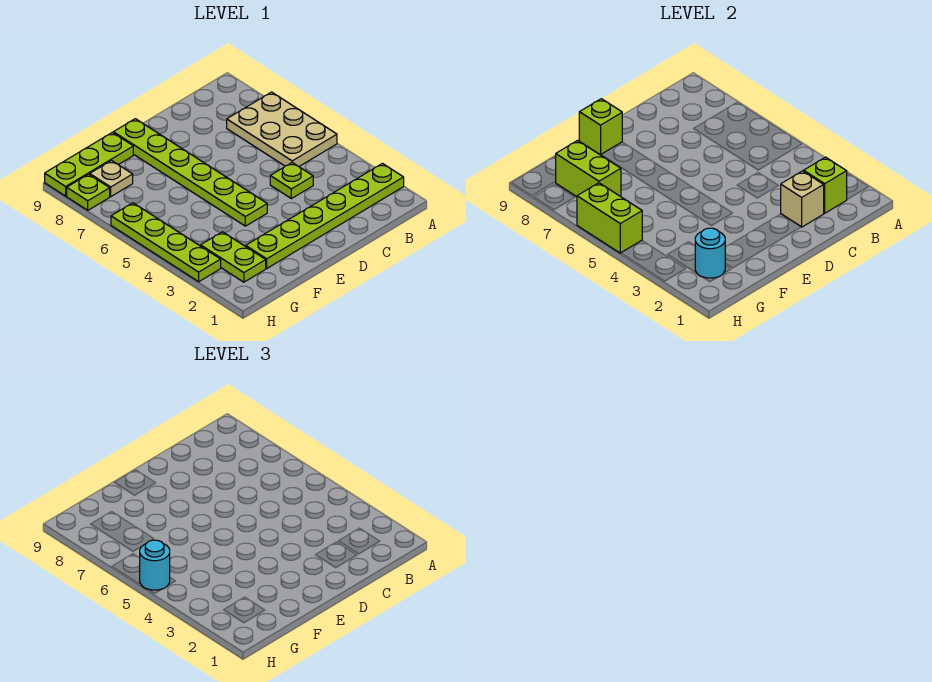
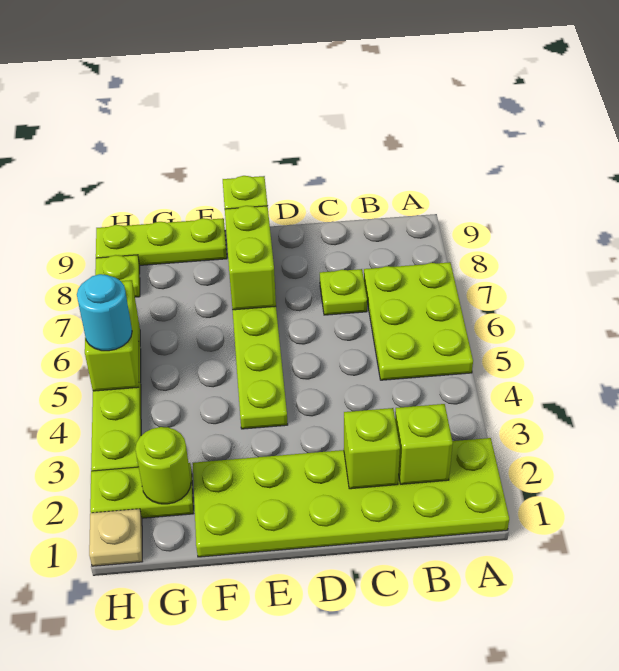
lime 1x6 plate [246,164,404,268] -> lime 2x6 plate [193,438,509,557]
tan 2x3 plate [227,92,337,166] -> lime 2x3 plate [364,262,473,380]
tan 1x1 brick [781,171,824,227] -> lime 1x1 brick [344,408,400,489]
lime 1x1 plate [270,163,313,199] -> lime 1x1 plate moved to [320,269,367,315]
lime 1x2 plate [201,232,266,282] -> lime 1x2 plate turned to [90,463,193,518]
cyan 1x1 round brick [695,228,725,278] -> lime 1x1 round brick [135,427,191,504]
lime 1x2 brick [555,141,621,197] -> lime 1x2 brick moved to [225,206,276,310]
tan 1x1 plate [90,161,133,196] -> tan 1x1 plate moved to [89,509,142,566]

